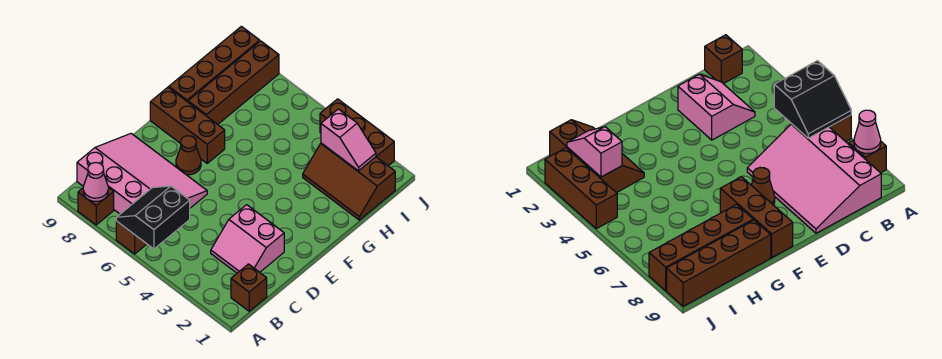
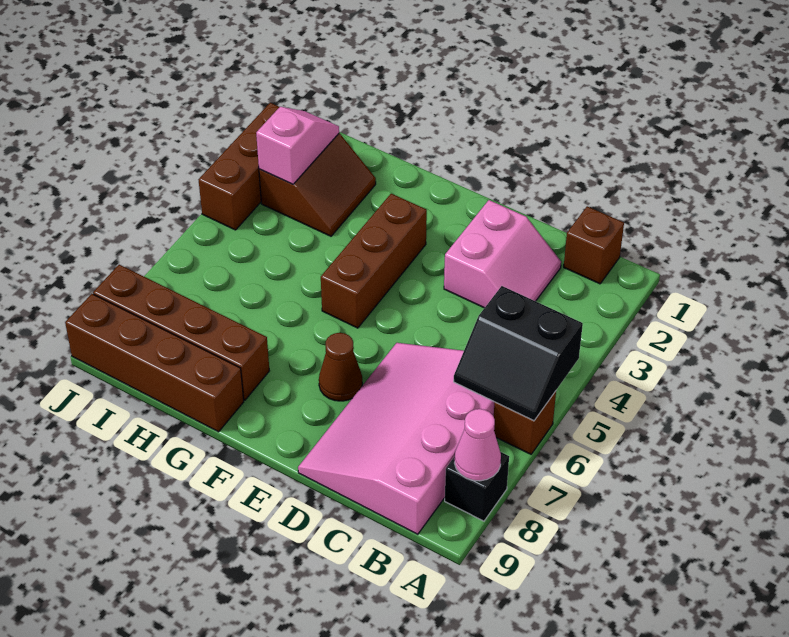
brown 1x1 brick [78,188,114,225] -> black 1x1 brick [445,452,509,521]
brown 1x3 brick [150,87,225,163] -> brown 1x3 brick moved to [321,194,427,328]
brown 2x3 slope [303,143,395,220] -> brown 2x2 slope [259,133,376,236]

